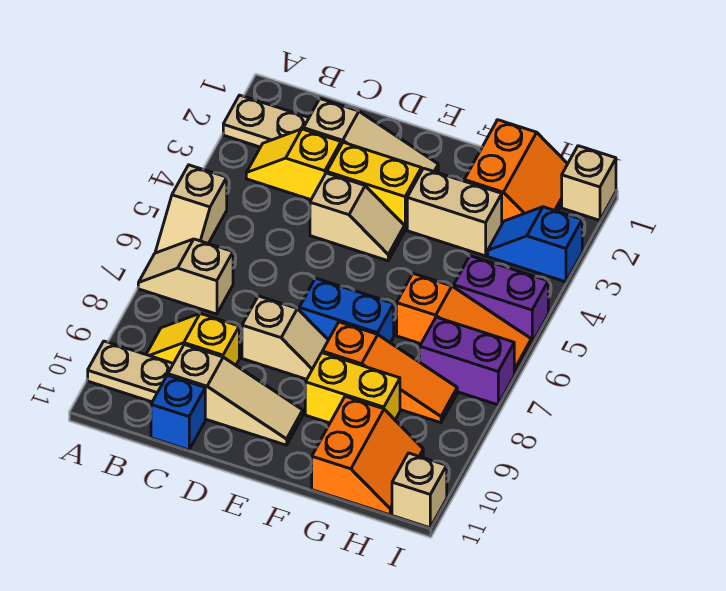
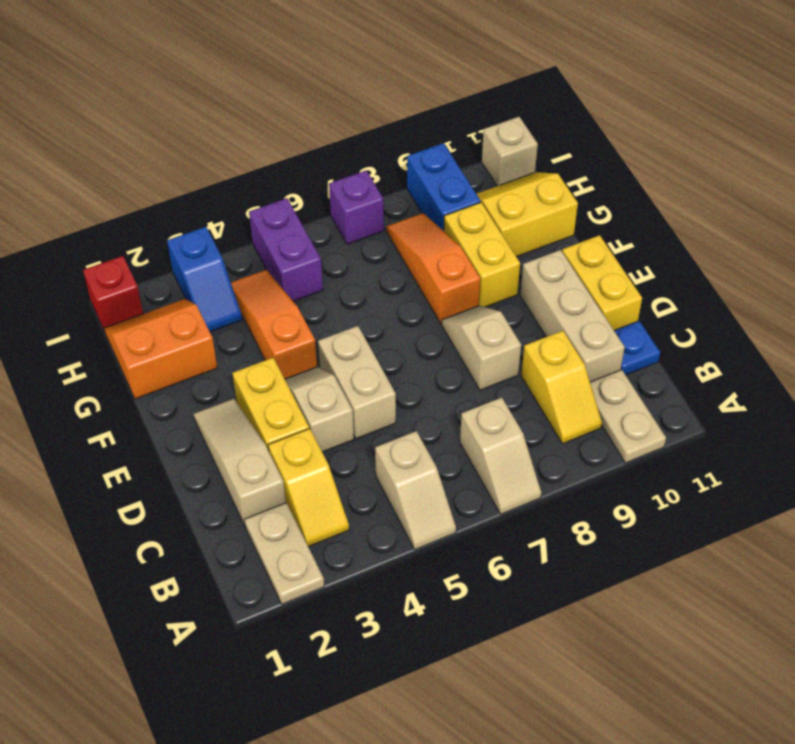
tan 1x2 slope [155,165,227,253] -> tan 1x2 slope turned to [375,431,456,549]
tan 1x3 slope [168,345,303,445] -> tan 1x3 brick [520,250,625,382]
blue 1x1 brick [151,375,205,450] -> blue 1x1 plate [614,321,660,375]
none -> yellow 1x2 brick [562,235,642,330]
blue 1x2 brick [299,278,394,343] -> blue 1x2 brick moved to [407,143,481,231]
tan 1x2 brick [407,168,502,256] -> tan 1x2 brick moved to [318,326,396,439]
orange 1x3 slope [397,274,531,374] -> orange 1x3 slope moved to [231,270,317,379]
orange 2x2 slope [312,397,423,515] -> yellow 2x2 slope [477,172,578,257]
purple 1x2 brick [420,317,514,405] -> purple 1x1 brick [329,171,384,244]
tan 1x1 brick [562,146,616,220] -> red 1x1 brick [83,256,143,331]

